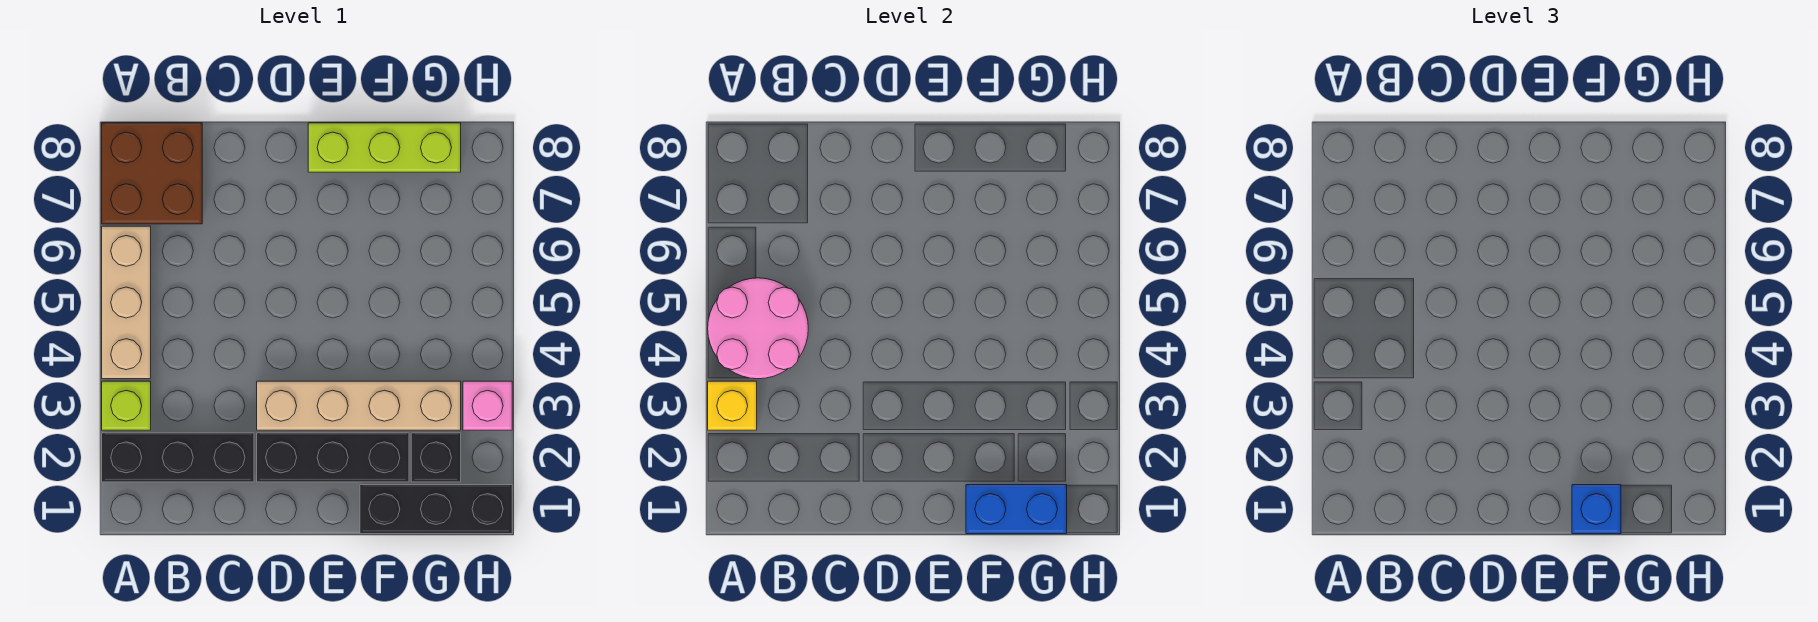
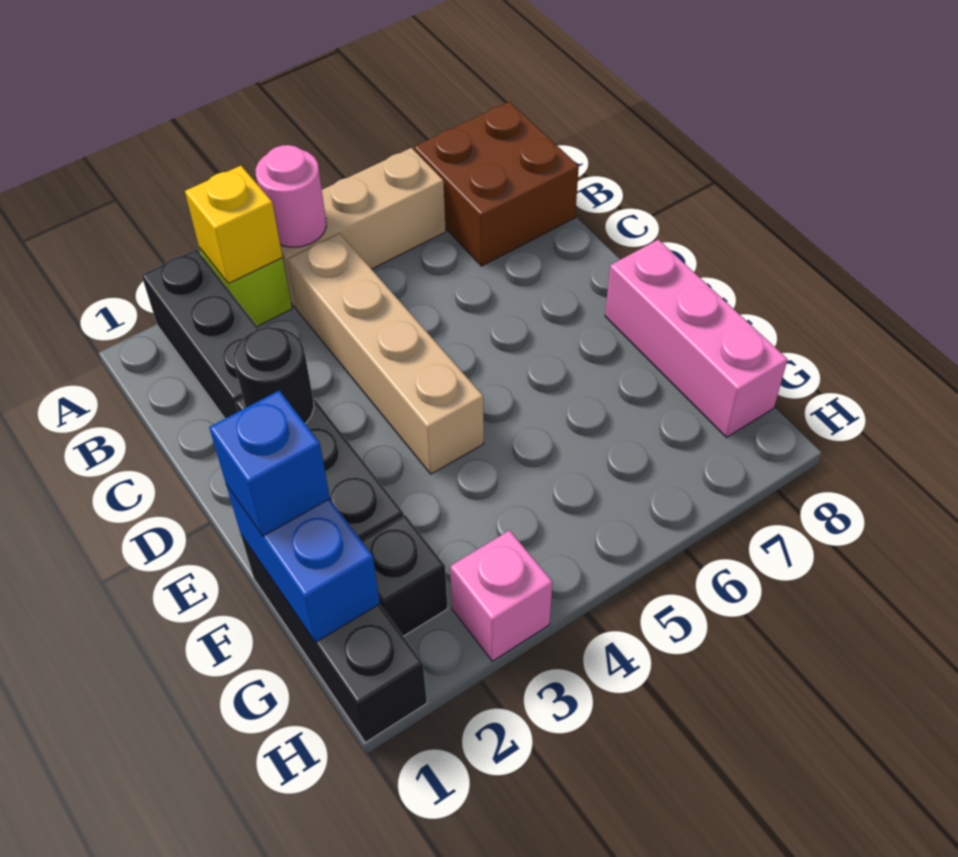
pink 2x2 round brick [708,278,808,379] -> pink 1x1 round brick [256,145,327,247]
none -> black 1x1 round brick [234,327,314,424]
tan 1x4 brick [257,381,461,430] -> tan 1x4 brick moved to [287,233,484,474]
lime 1x3 brick [308,123,461,172] -> pink 1x3 brick [605,239,788,437]

